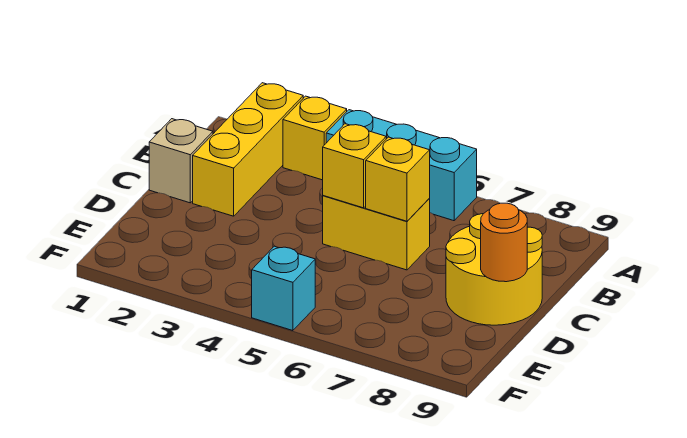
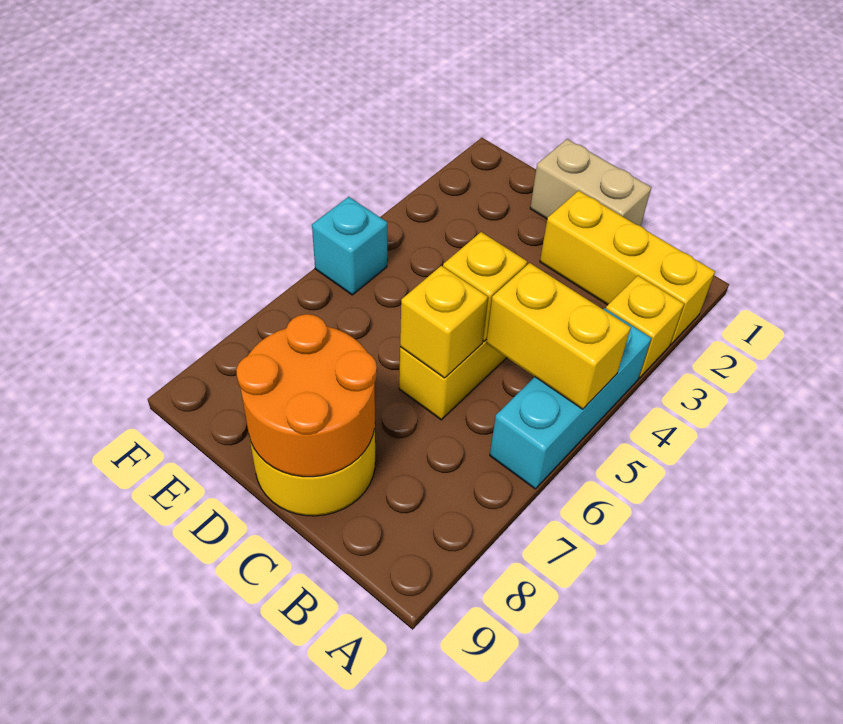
none -> yellow 1x2 brick [486,263,631,409]
tan 1x1 brick [149,119,213,203] -> tan 1x2 brick [530,139,651,226]
orange 1x1 round brick [481,203,527,282] -> orange 2x2 round brick [236,314,377,477]

